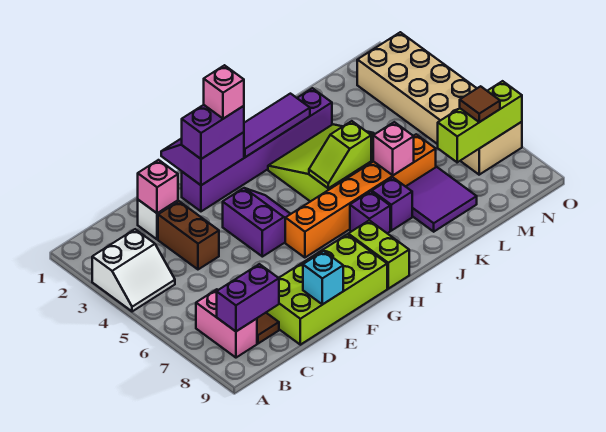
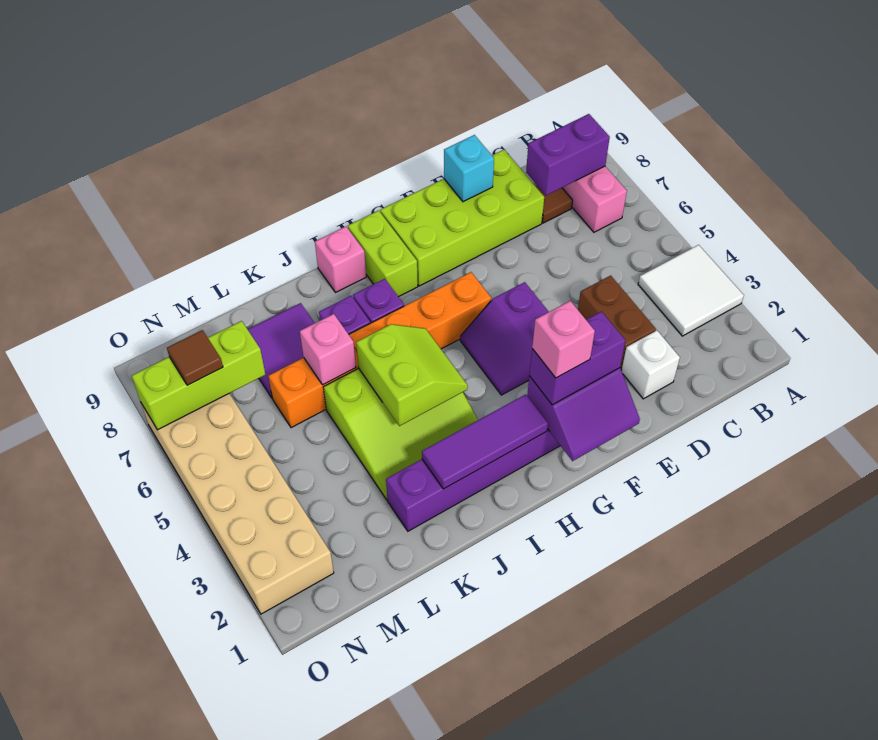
white 2x2 slope [92,229,175,312] -> white 2x2 tile [638,245,744,336]
pink 1x1 brick [138,160,178,213] -> pink 1x1 brick moved to [315,227,366,293]
lime 1x2 slope [309,121,371,188] -> lime 2x2 slope [356,324,468,426]

